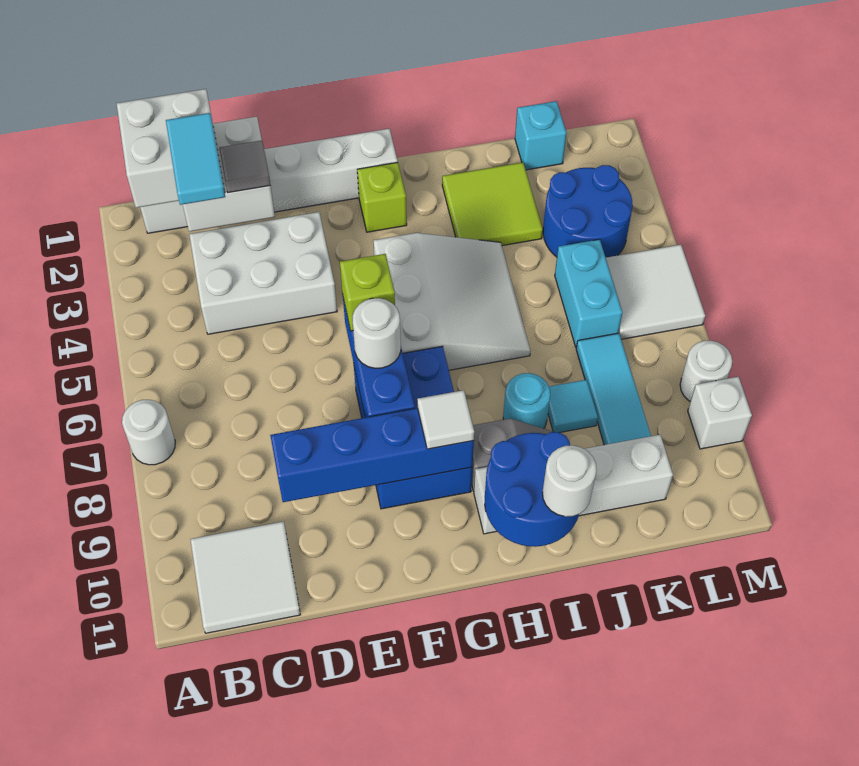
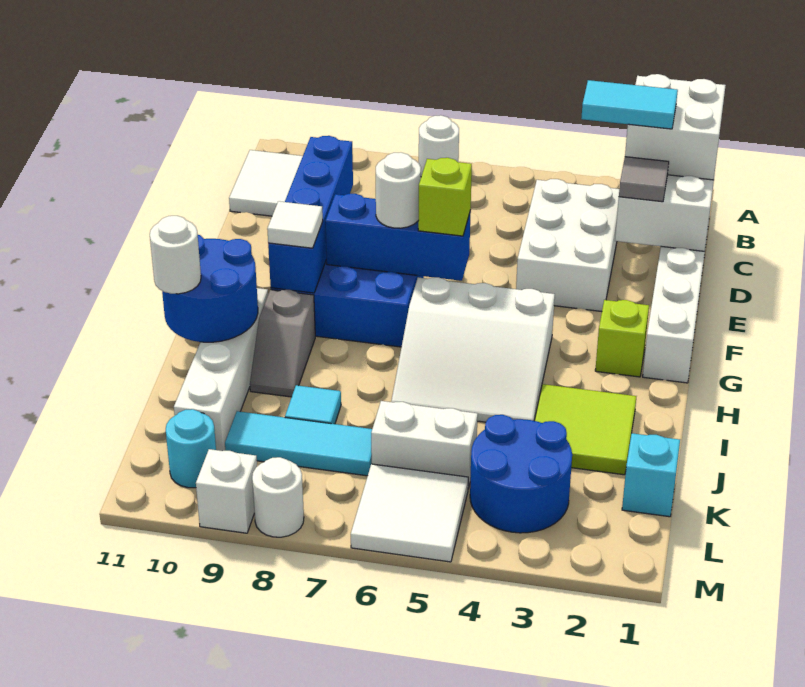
cyan 1x1 round brick [503,373,550,429] -> cyan 1x1 round brick moved to [166,409,216,488]
cyan 1x2 brick [555,239,622,347] -> white 1x2 brick [371,401,478,489]

